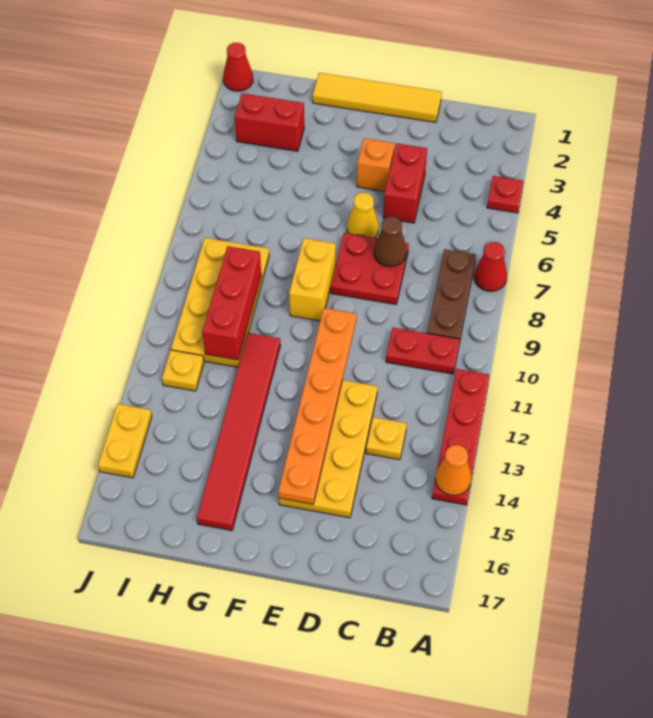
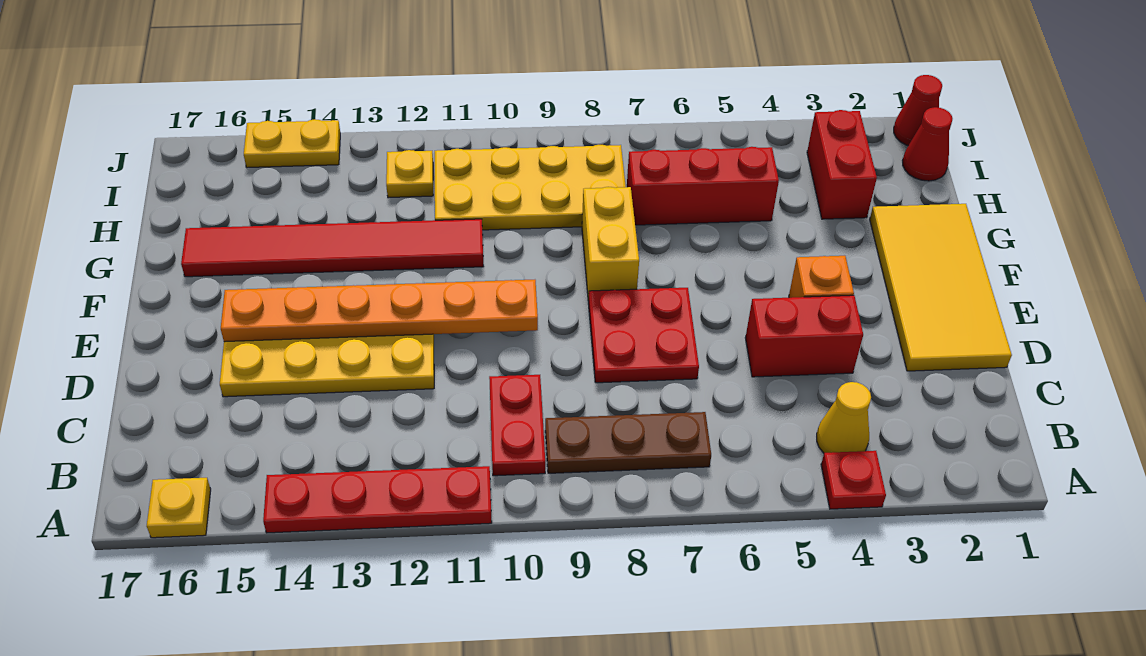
red 1x1 cone [474,242,507,291] -> red 1x1 cone moved to [903,107,953,181]
orange 1x1 cone [436,445,471,495] -> none
yellow 1x1 plate [366,417,407,460] -> yellow 1x1 plate moved to [147,478,211,538]
yellow 1x4 tile [313,73,442,122] -> yellow 2x4 tile [870,204,1012,371]
brown 1x1 cone [374,217,406,267] -> none
yellow 1x1 cone [347,193,379,238] -> yellow 1x1 cone moved to [817,382,871,453]
yellow 1x2 brick [289,238,336,321] -> yellow 1x2 brick turned to [582,187,639,301]
red 1x3 brick [203,246,261,360] -> red 1x3 brick moved to [627,147,779,225]

